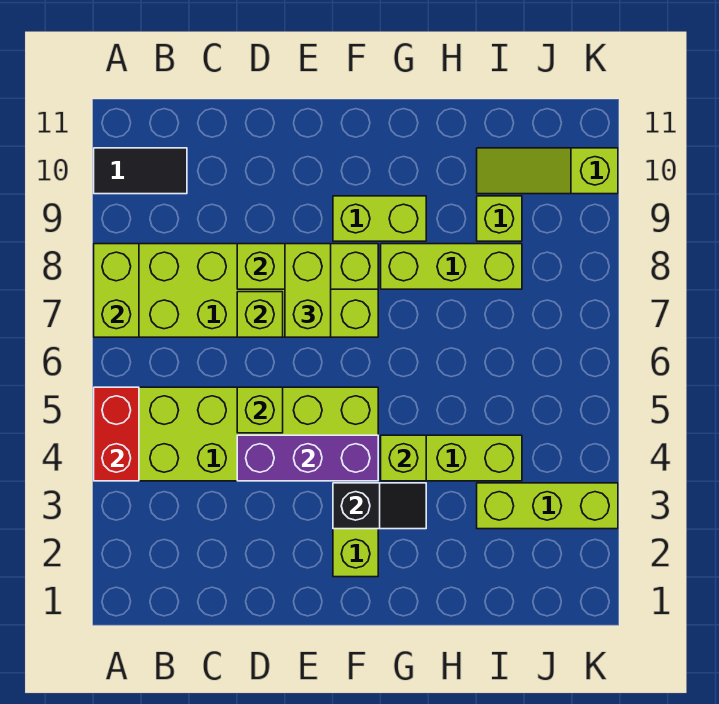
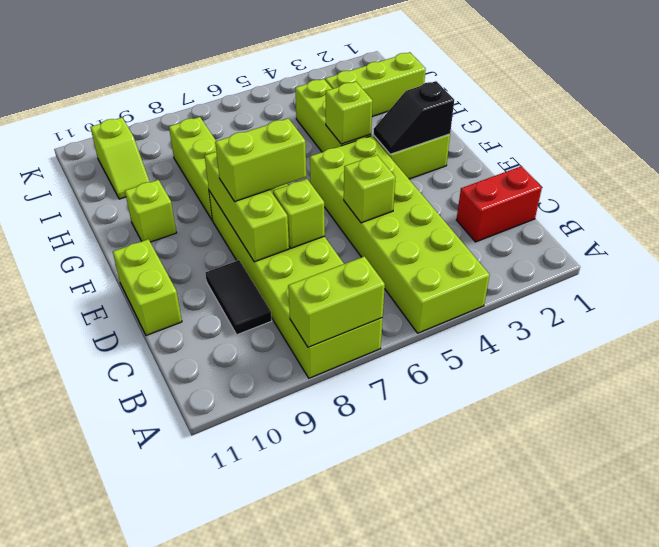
red 1x2 brick [94,387,139,481] -> red 1x2 brick moved to [457,166,542,242]
black 1x2 tile [94,148,187,194] -> black 1x2 tile moved to [205,260,272,335]
purple 1x3 brick [237,435,378,481] -> none
black 1x2 slope [333,483,426,529] -> black 1x2 slope turned to [373,81,454,154]
lime 1x2 brick [333,196,426,241] -> lime 1x2 brick moved to [113,239,182,335]
lime 1x3 brick [477,483,618,529] -> lime 1x3 brick turned to [325,52,426,116]
lime 1x1 brick [477,196,522,241] -> lime 1x1 brick moved to [125,180,176,242]
lime 1x3 slope [477,148,618,194] -> lime 1x2 slope [90,118,150,199]

